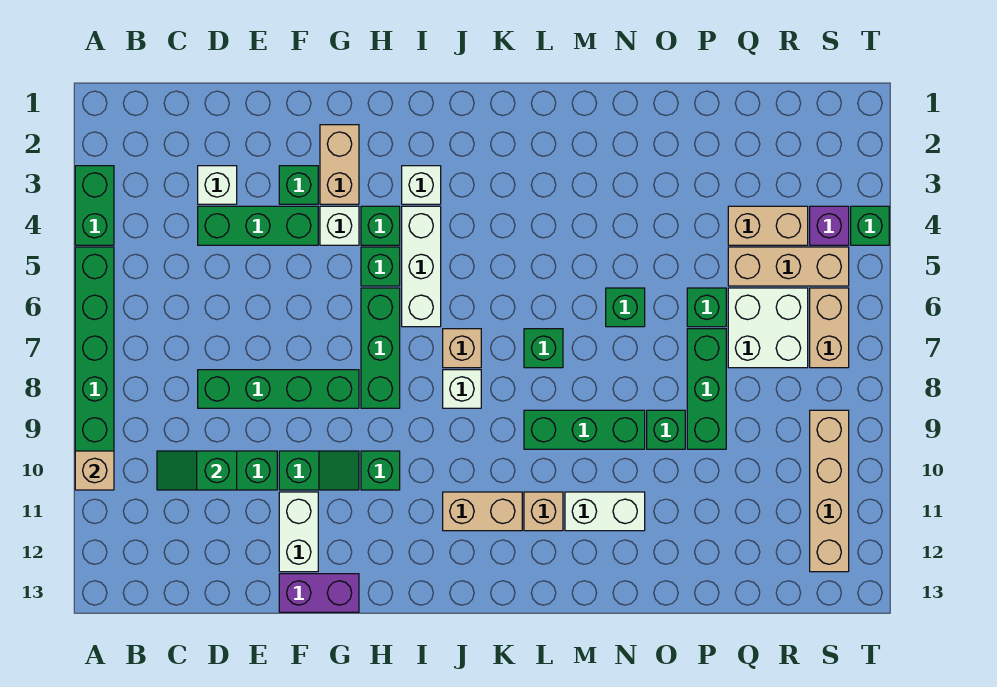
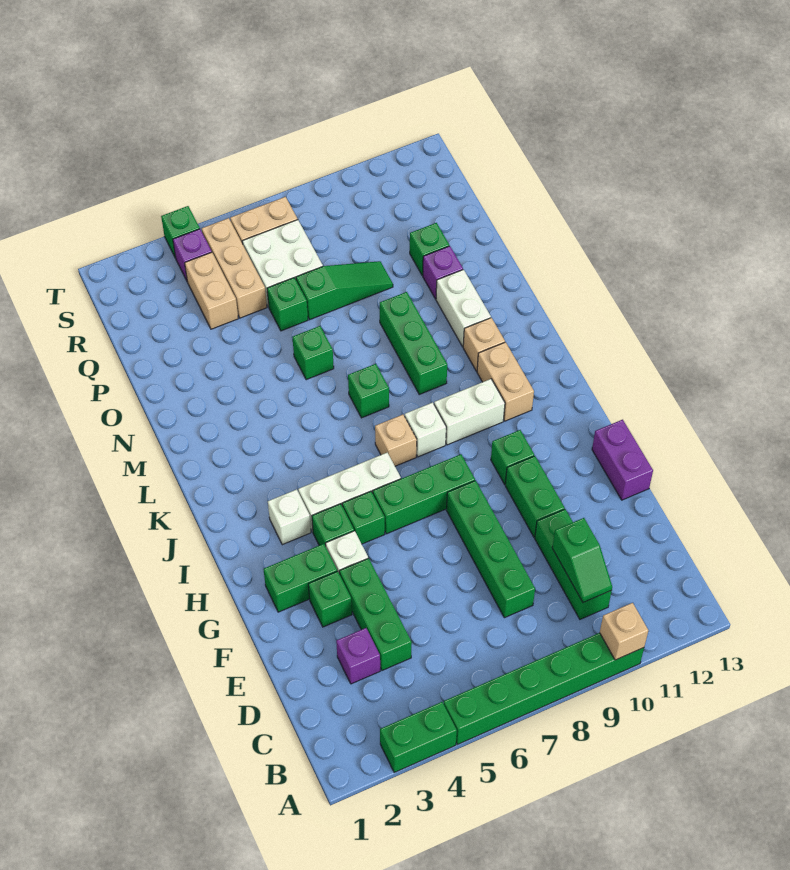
white 1x1 brick [198,166,237,204] -> purple 1x1 brick [336,628,380,684]
green 1x2 slope [279,451,359,490] -> green 1x2 brick [505,456,565,537]
white 1x2 brick [279,492,318,572] -> white 1x2 brick moved to [434,379,505,445]
tan 1x2 brick [320,125,359,204] -> green 1x2 brick [264,544,337,612]
green 1x1 brick [647,410,685,449] -> green 1x1 brick moved to [410,223,449,276]
none -> purple 1x1 brick [423,246,463,299]
green 1x3 brick [687,329,726,449] -> green 1x3 slope [296,261,393,320]
tan 1x4 brick [810,410,849,572] -> none

